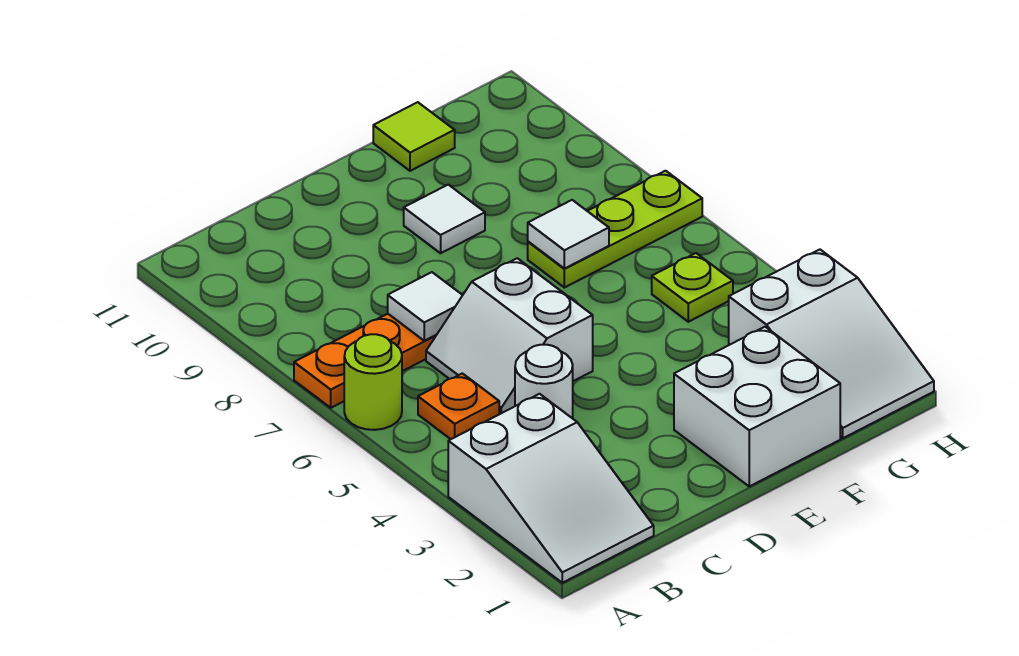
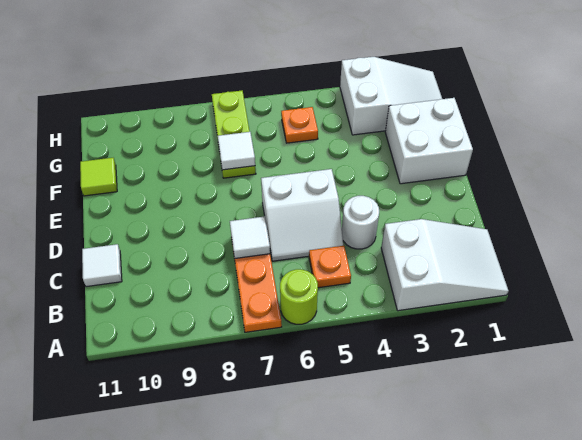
white 1x1 tile [404,185,485,253] -> white 1x1 tile moved to [82,244,122,287]
lime 1x1 plate [652,253,733,322] -> orange 1x1 plate [281,107,318,143]

